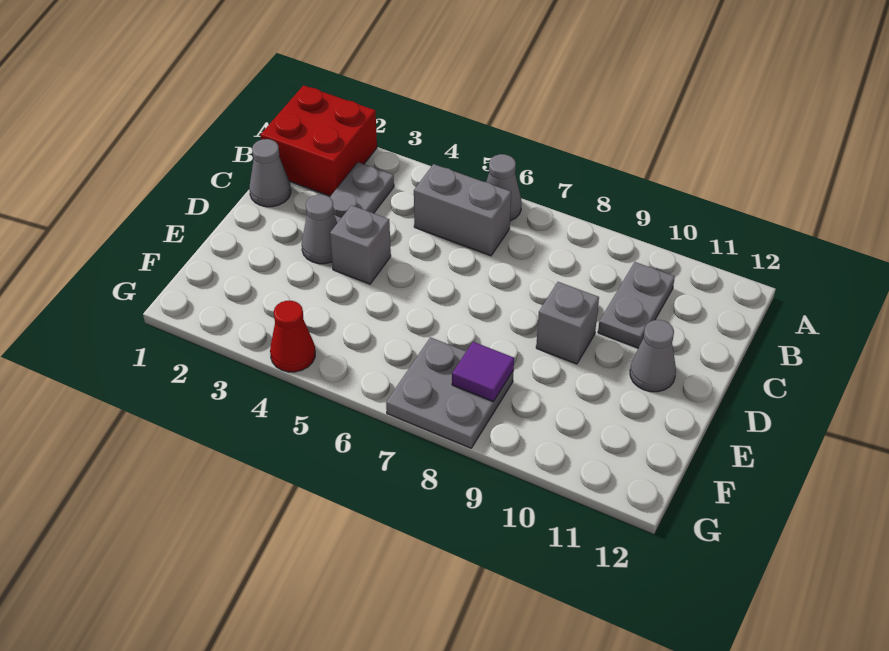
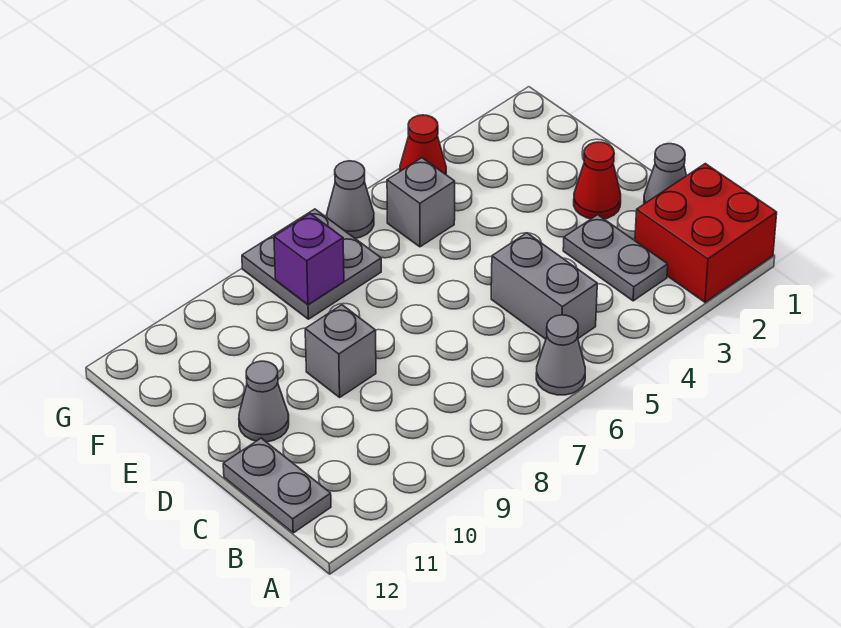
grey 1x2 brick [414,164,511,256] -> grey 1x2 brick turned to [491,233,597,339]
grey 1x2 plate [598,262,675,348] -> grey 1x2 plate moved to [223,438,331,533]
none -> red 1x1 cone [574,142,621,219]
grey 1x1 cone [302,195,337,264] -> grey 1x1 cone moved to [327,161,374,238]
grey 1x1 brick [330,205,391,284] -> grey 1x1 brick moved to [387,158,455,247]
purple 1x1 tile [452,342,514,402] -> purple 1x1 brick [274,214,344,305]

